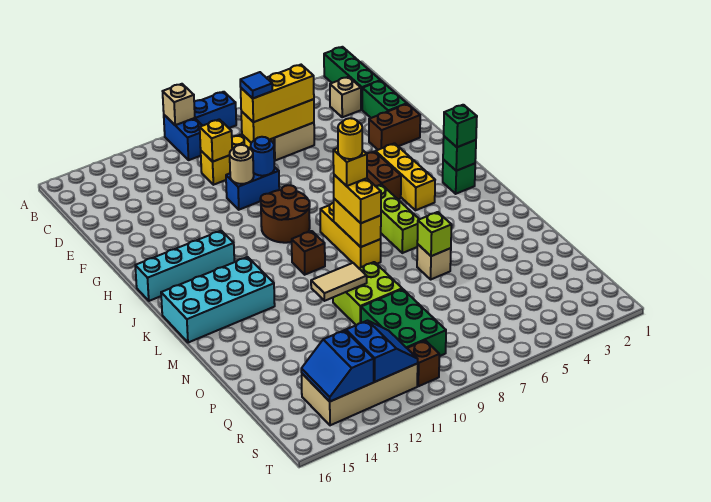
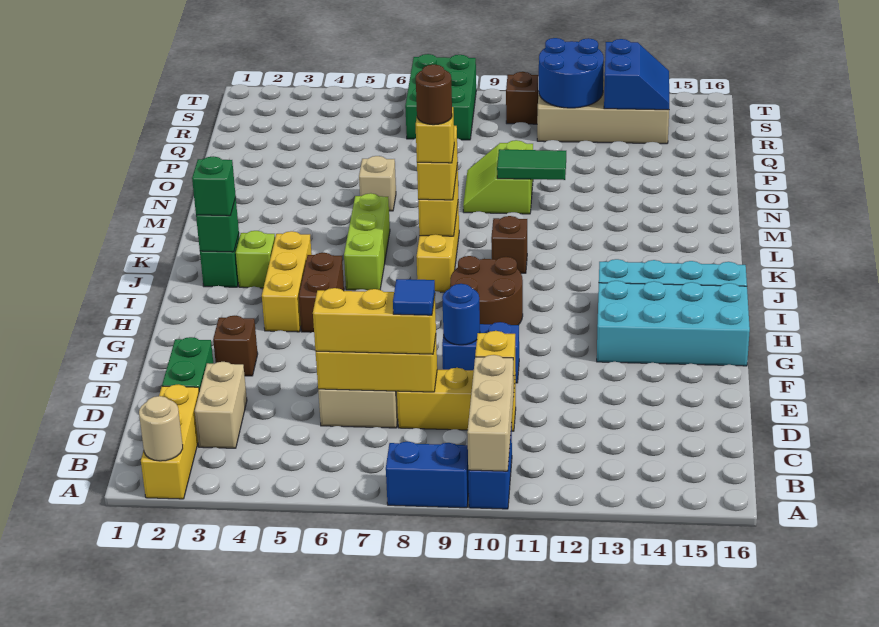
green 1x3 brick [324,47,381,110] -> yellow 1x3 brick [141,384,199,499]
tan 1x1 brick [163,84,195,125] -> tan 1x3 brick [467,355,514,471]
tan 1x1 brick [330,77,361,117] -> tan 1x2 brick [195,362,247,448]
brown 1x2 brick [369,104,420,150] -> brown 1x1 brick [213,316,258,376]
tan 1x1 round brick [230,145,254,184] -> tan 1x1 round brick moved to [139,396,183,461]
yellow 1x1 round brick [338,118,362,159] -> brown 1x1 round brick [416,65,452,125]
cyan 2x4 brick [161,257,275,343] -> cyan 2x4 brick moved to [597,281,750,366]
lime 1x1 brick [417,212,451,256] -> lime 1x1 brick moved to [236,231,275,288]
lime 2x2 brick [333,262,402,325] -> lime 2x2 slope [463,140,533,214]
tan 1x2 tile [311,263,367,301] -> green 1x2 tile [497,149,566,180]
green 2x3 brick [361,289,446,356] -> green 2x3 brick moved to [405,54,476,140]
blue 2x2 slope [346,321,418,382] -> blue 2x2 round brick [539,38,604,108]

